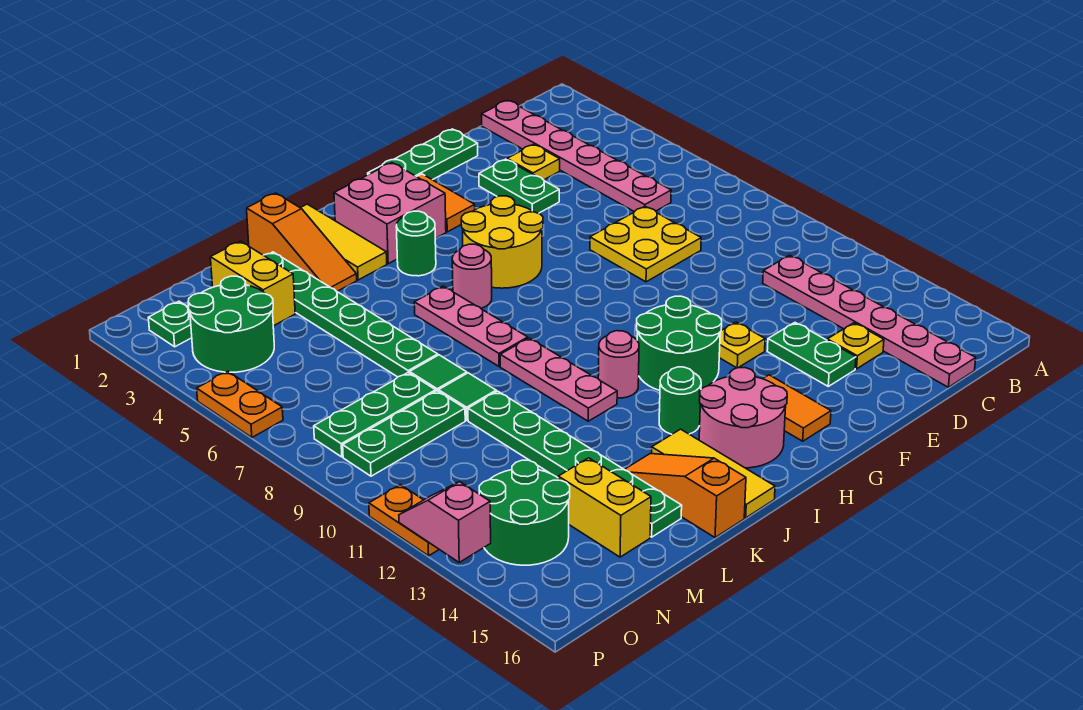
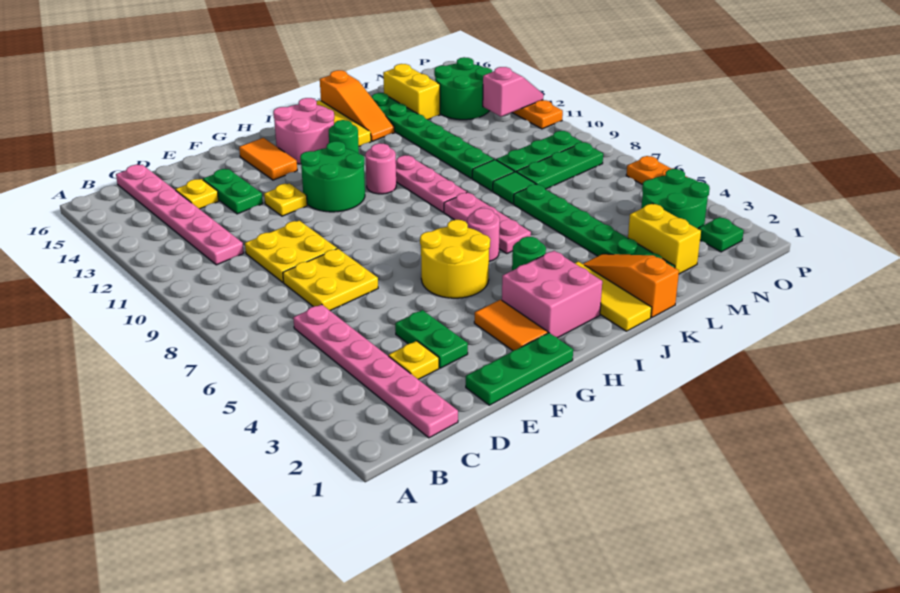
none -> yellow 2x2 plate [245,221,337,282]
pink 1x2 slope [399,482,491,562] -> pink 1x2 slope turned to [483,67,543,117]

